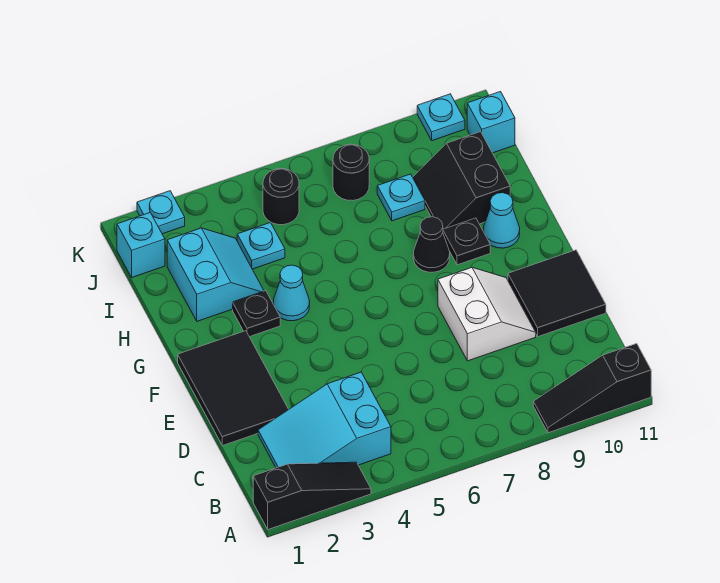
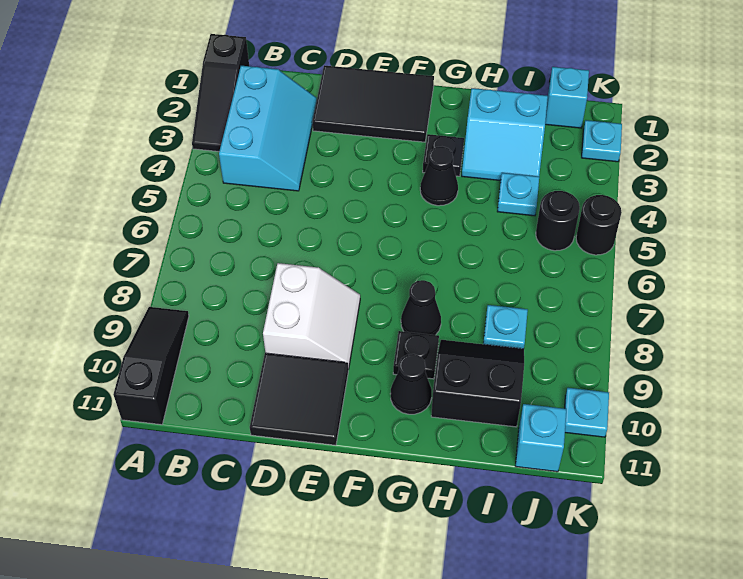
cyan 2x3 slope [258,372,391,468] -> cyan 2x3 slope turned to [219,66,317,191]
white 2x2 slope [438,268,536,361] -> white 2x2 slope turned to [263,263,360,369]
cyan 1x1 cone [273,265,310,321] -> black 1x1 cone [420,147,458,206]
cyan 1x1 cone [484,193,520,248] -> black 1x1 cone [391,354,432,414]
black 1x1 round brick [333,144,369,201] -> black 1x1 round brick moved to [576,195,622,255]

